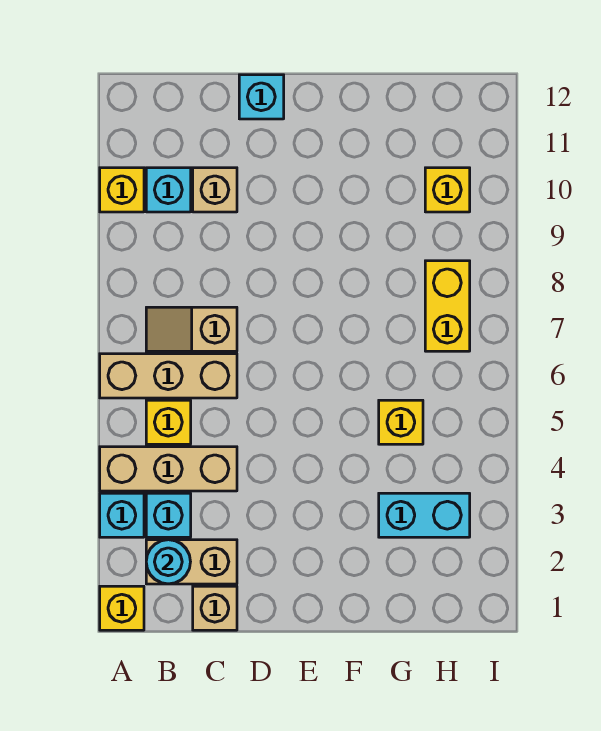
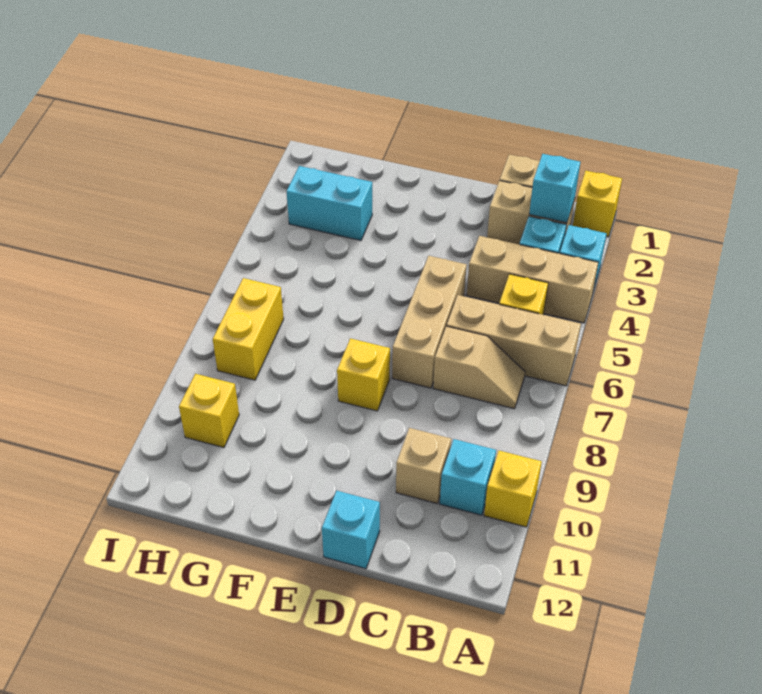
cyan 1x1 round brick [146,540,190,584] -> cyan 1x1 brick [529,154,580,223]
none -> tan 1x3 brick [392,256,467,388]
yellow 1x1 brick [379,400,423,444] -> yellow 1x1 brick moved to [337,338,390,411]

